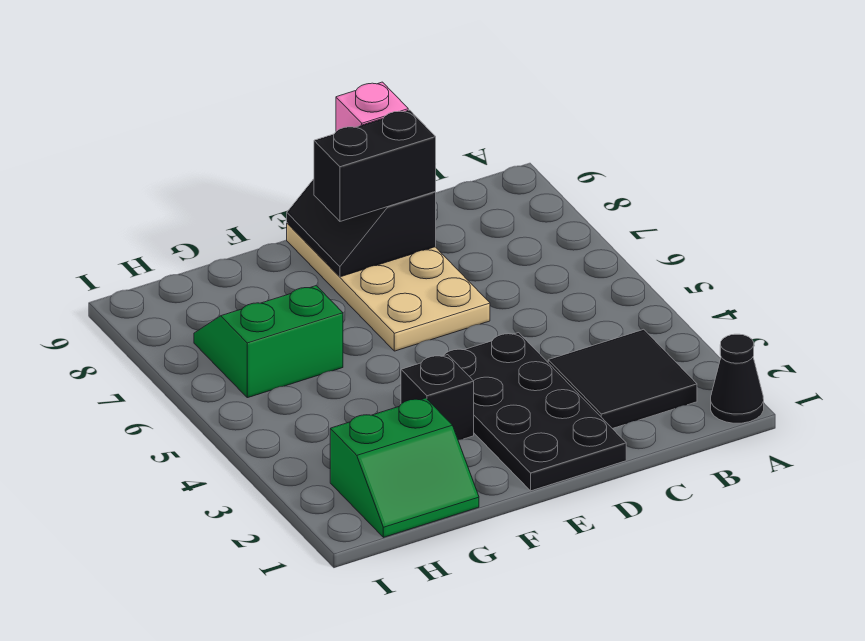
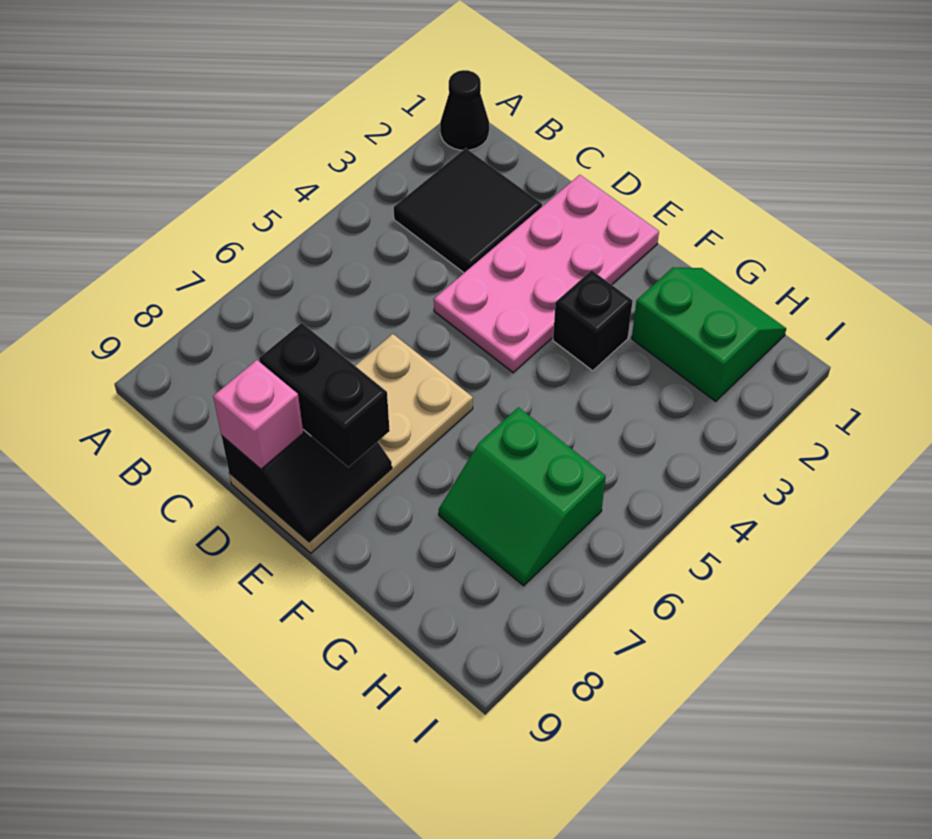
black 2x4 plate [444,333,626,491] -> pink 2x4 plate [434,175,659,373]

